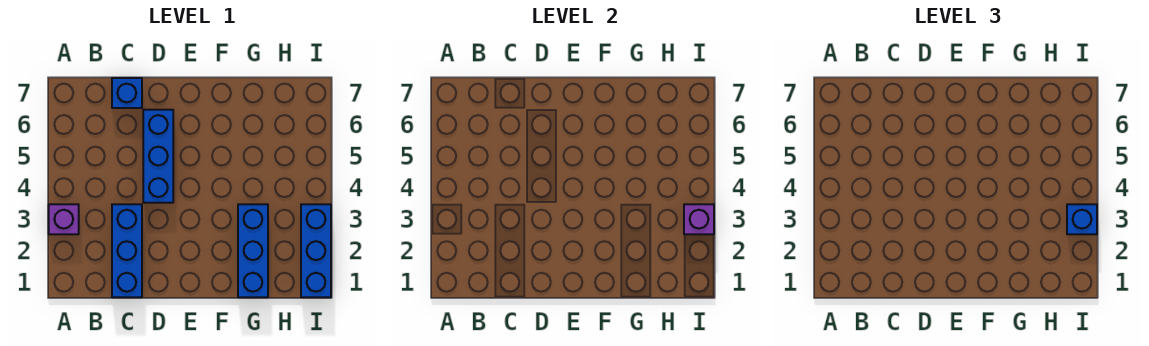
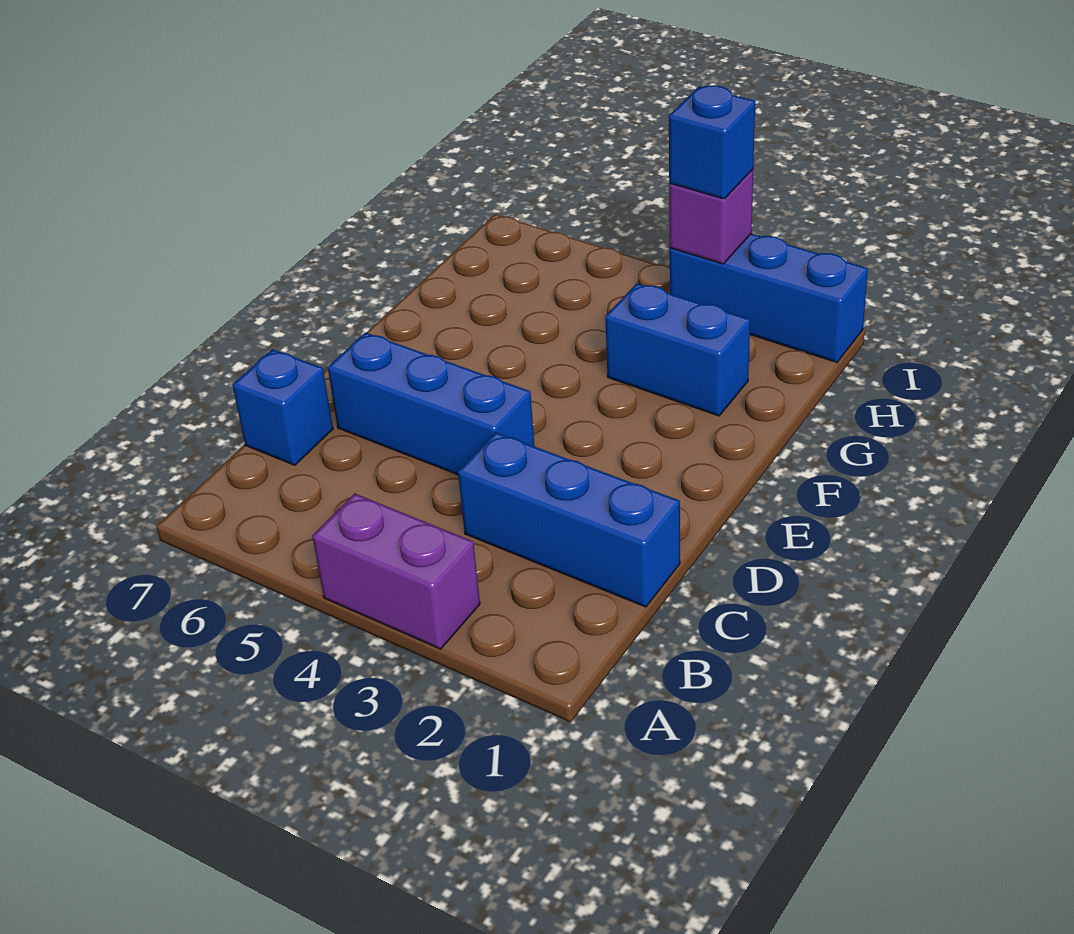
purple 1x1 brick [49,204,79,234] -> purple 1x2 brick [312,493,480,649]
blue 1x3 brick [238,204,268,297] -> blue 1x2 brick [605,283,750,416]

